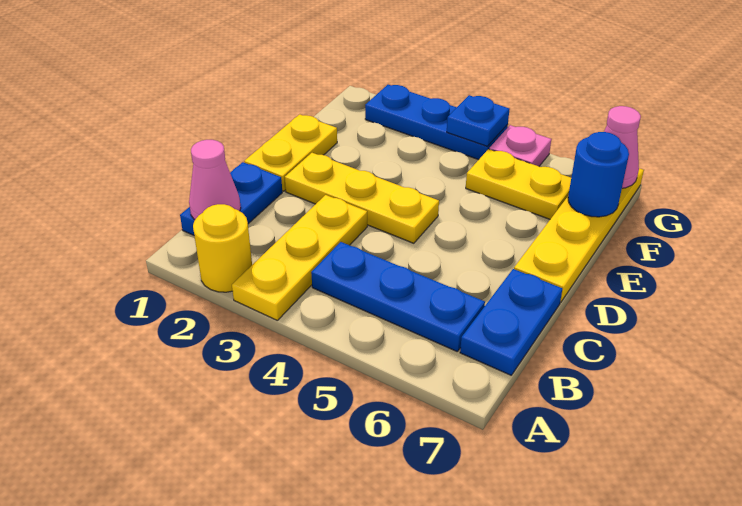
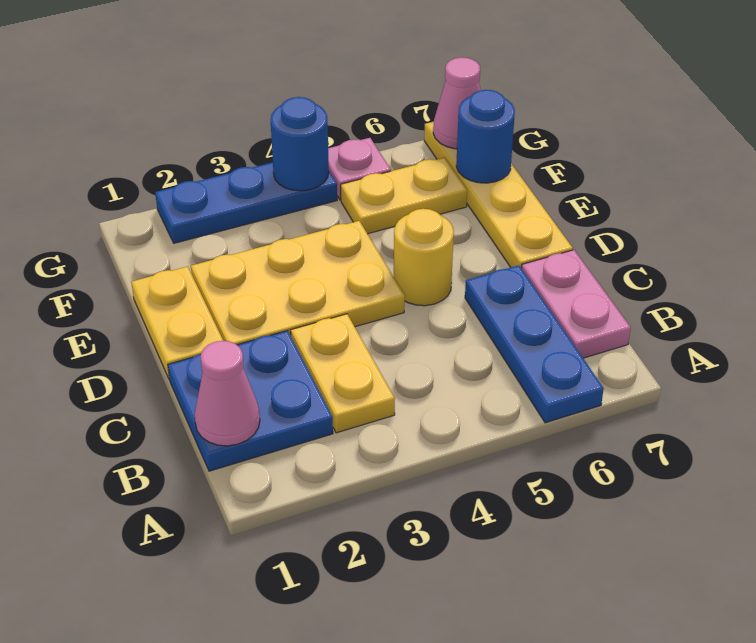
yellow 1x1 round brick [193,204,252,292] -> yellow 1x1 round brick moved to [394,209,454,306]
yellow 1x3 plate [232,195,367,320] -> yellow 1x2 plate [291,314,395,433]
blue 1x2 plate [180,162,282,235] -> blue 2x2 plate [168,331,333,471]
blue 1x3 plate [311,242,485,352] -> blue 1x3 plate turned to [465,265,604,423]
blue 1x2 plate [460,269,562,375] -> pink 1x2 plate [521,250,631,358]
yellow 1x3 plate [285,153,439,243] -> yellow 2x3 plate [191,221,405,345]
blue 1x1 plate [447,95,510,146] -> blue 1x1 round brick [271,97,329,191]

